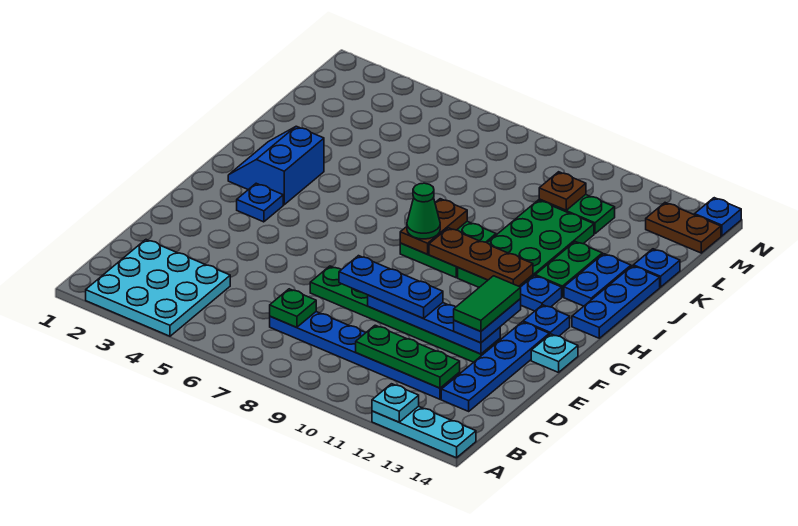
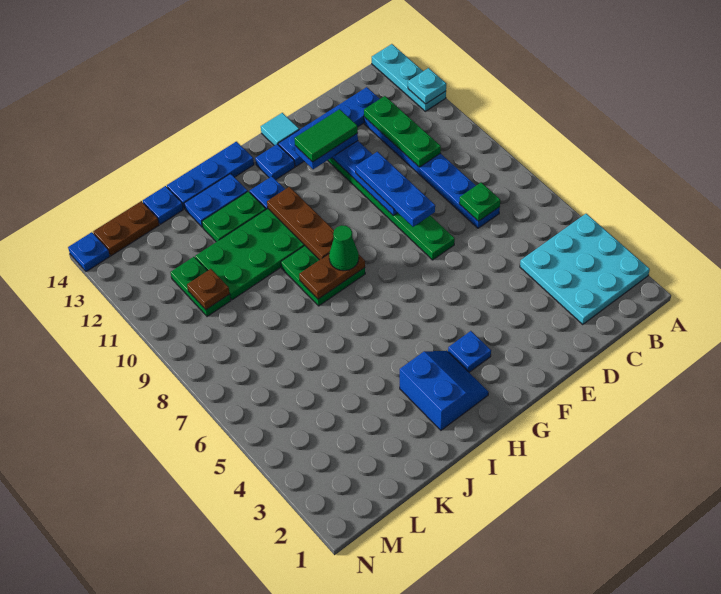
cyan 1x1 plate [531,334,578,372] -> cyan 1x1 tile [261,113,299,146]
blue 2x2 slope [228,126,324,205] -> blue 2x2 slope turned to [400,351,489,430]
brown 1x2 plate [646,203,721,253] -> brown 1x2 plate turned to [93,201,159,256]

